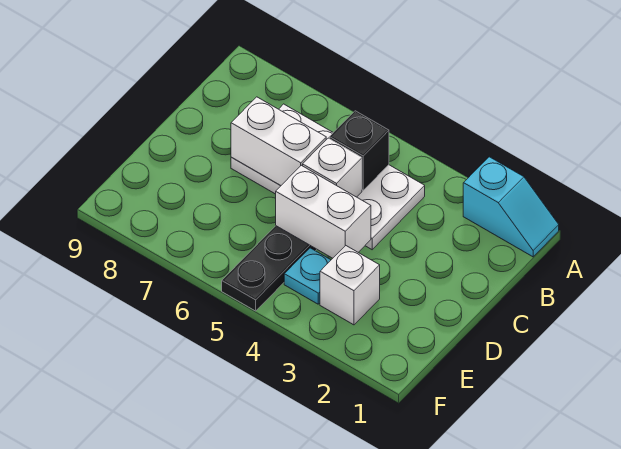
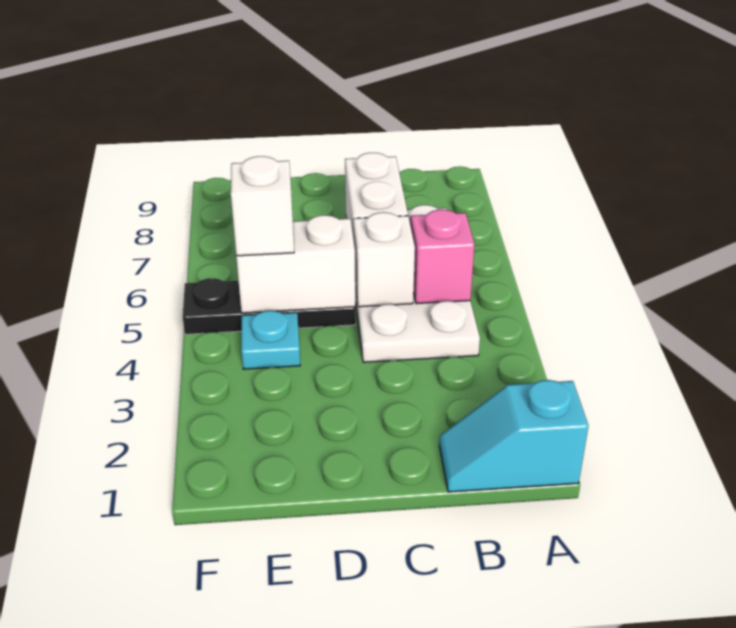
cyan 1x2 slope [463,157,559,257] -> cyan 1x2 slope turned to [439,380,588,492]
black 1x1 brick [329,111,389,190] -> pink 1x1 brick [411,210,475,304]
white 1x2 brick [276,165,371,258] -> white 1x2 brick turned to [236,215,355,313]
white 1x1 brick [320,245,380,325] -> white 1x1 brick moved to [231,156,294,256]

